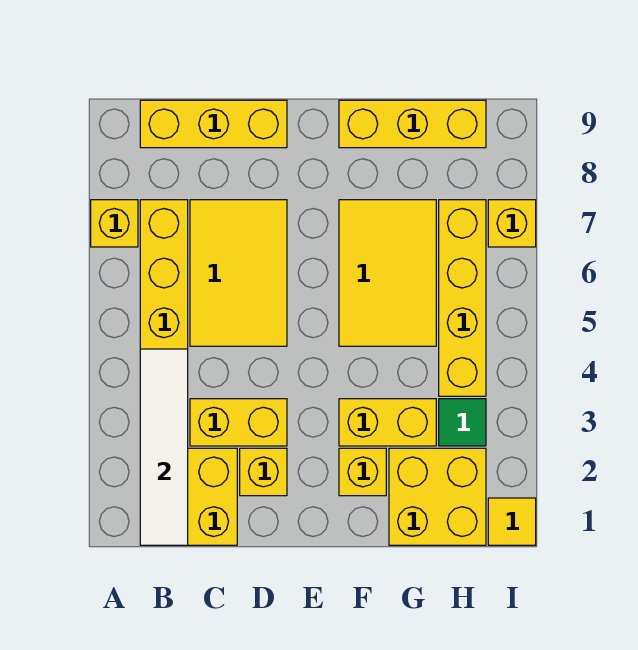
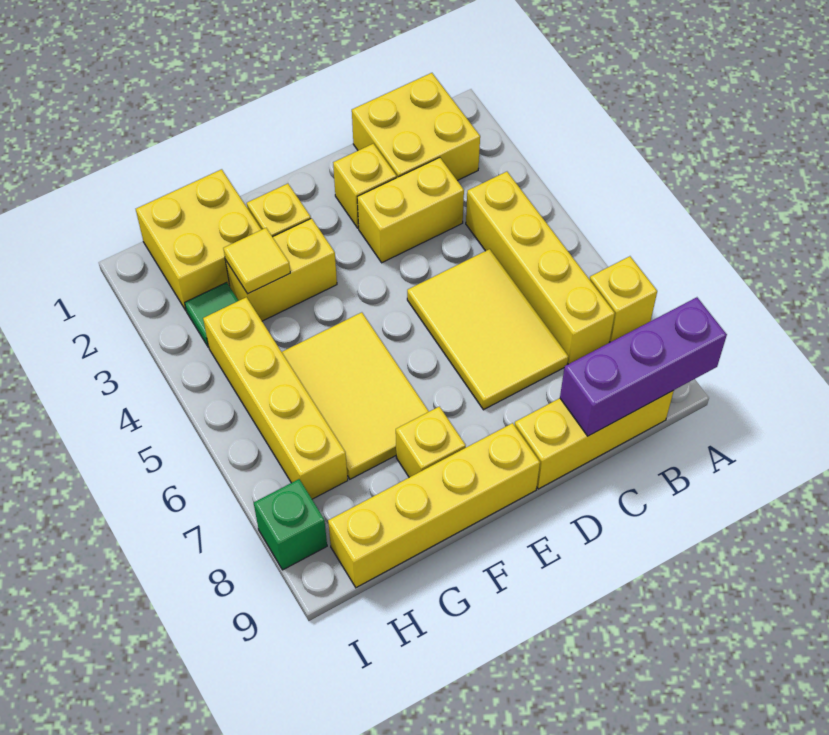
none -> purple 1x3 brick [560,297,727,436]
white 1x4 tile [140,349,188,545] -> none
yellow 1x3 brick [339,100,486,148] -> yellow 1x4 brick [328,423,540,588]
yellow 1x1 tile [488,498,536,545] -> yellow 1x1 tile moved to [223,228,290,294]
yellow 1x1 brick [488,200,536,247] -> yellow 1x1 brick moved to [396,407,466,477]
none -> green 1x1 brick [254,479,327,570]

